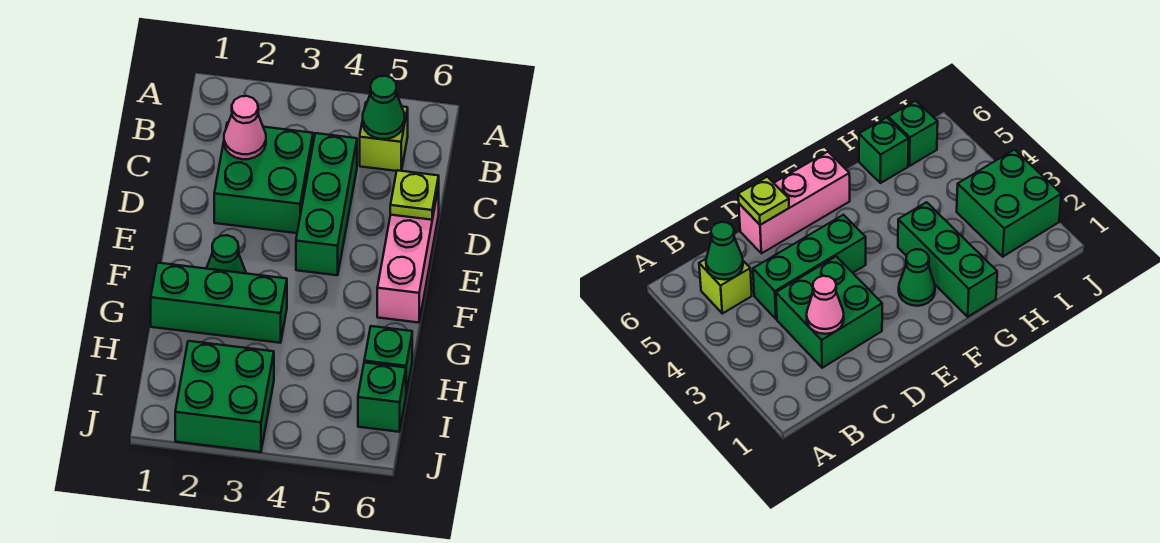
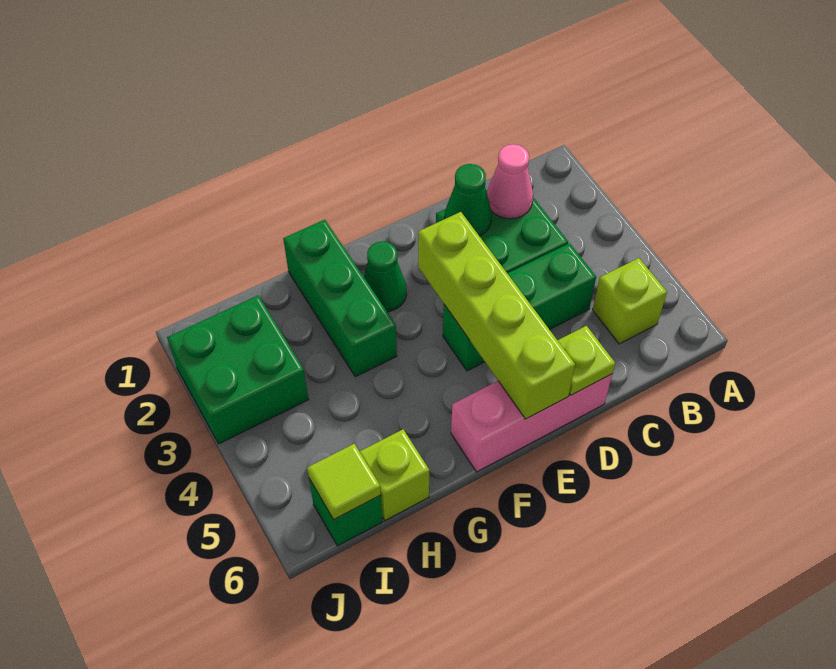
green 1x1 cone [363,76,405,139] -> green 1x1 cone moved to [445,164,492,236]
none -> lime 1x4 brick [418,212,575,419]
green 1x1 brick [364,326,412,394] -> lime 1x1 brick [360,430,429,521]
none -> lime 1x1 tile [307,444,381,520]

